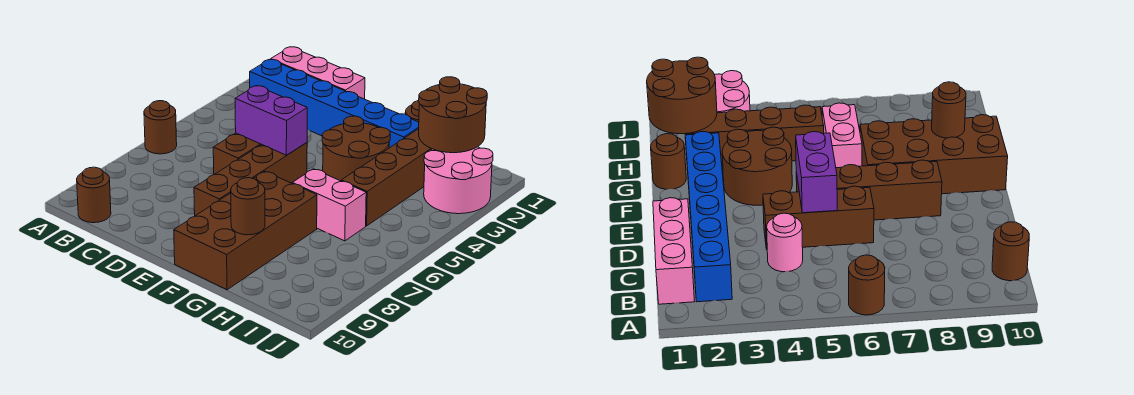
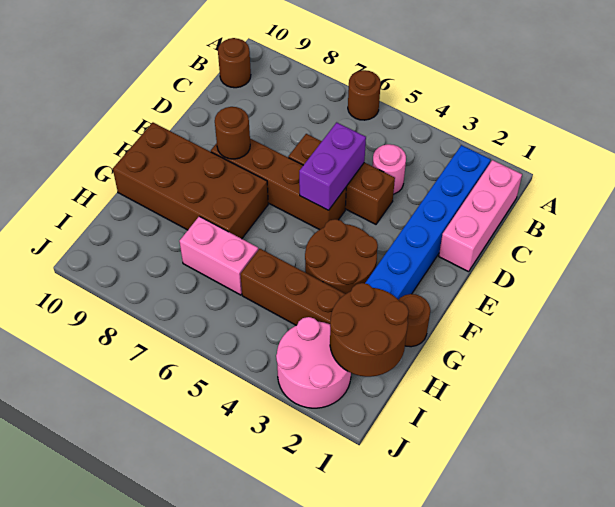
pink 1x2 brick [292,169,366,241] -> pink 1x2 brick turned to [179,216,258,295]
brown 1x1 round brick [231,178,265,235] -> brown 1x1 round brick moved to [215,107,250,159]

